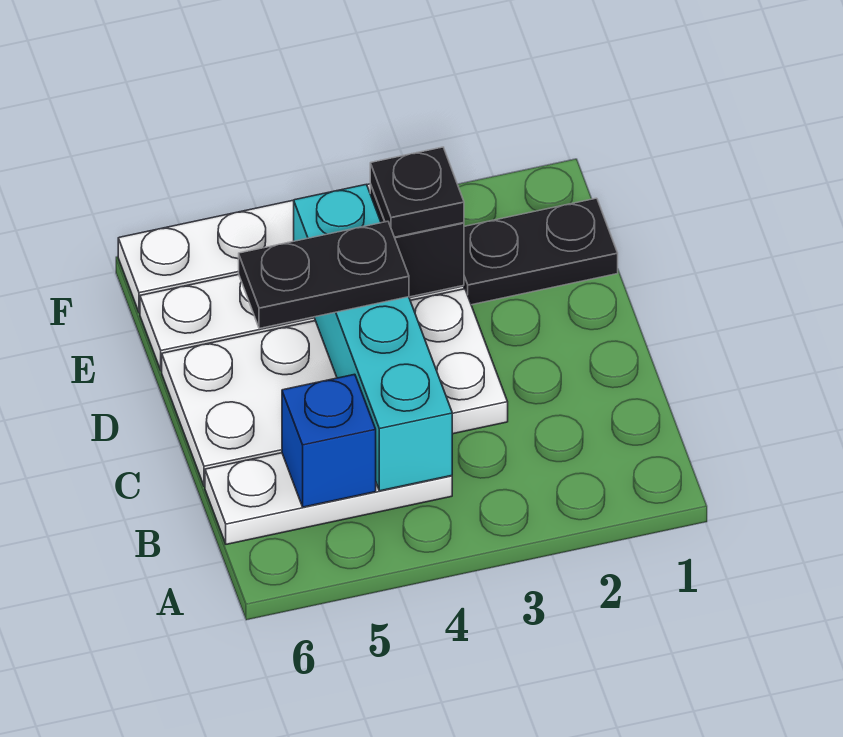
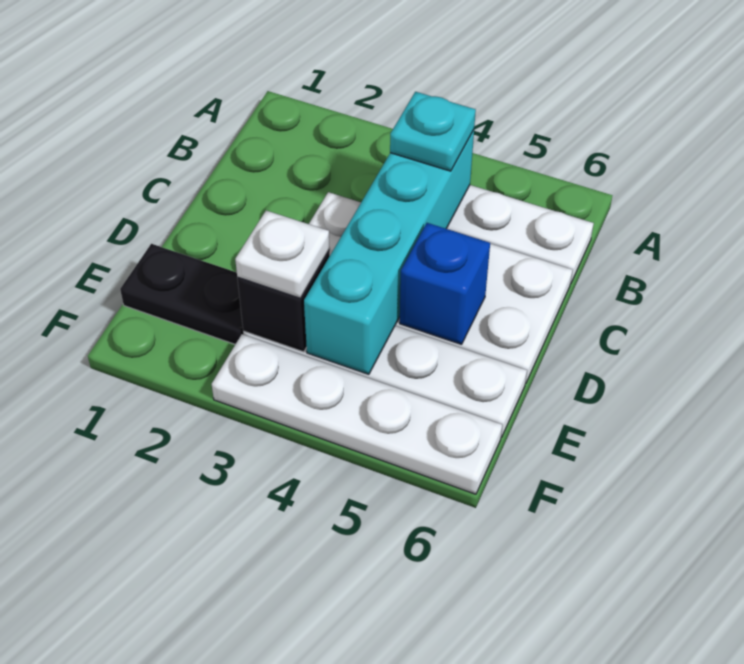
none -> cyan 1x1 plate [390,92,476,171]
blue 1x1 brick [282,374,376,507] -> blue 1x1 brick moved to [400,223,490,344]
black 1x2 plate [239,221,409,329] -> none
black 1x1 plate [370,147,464,237] -> white 1x1 plate [235,211,330,298]

